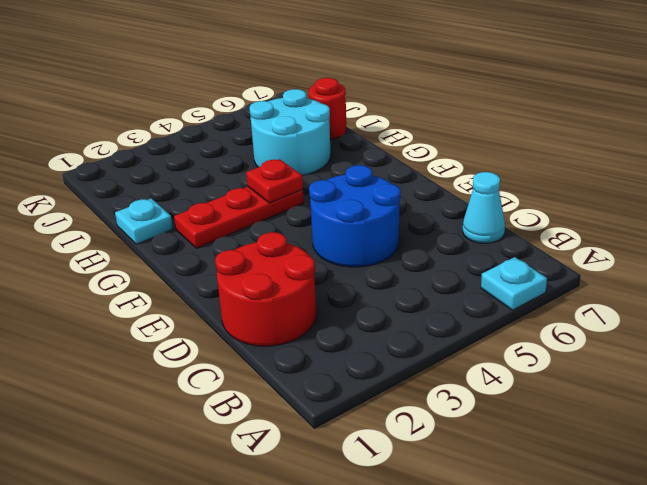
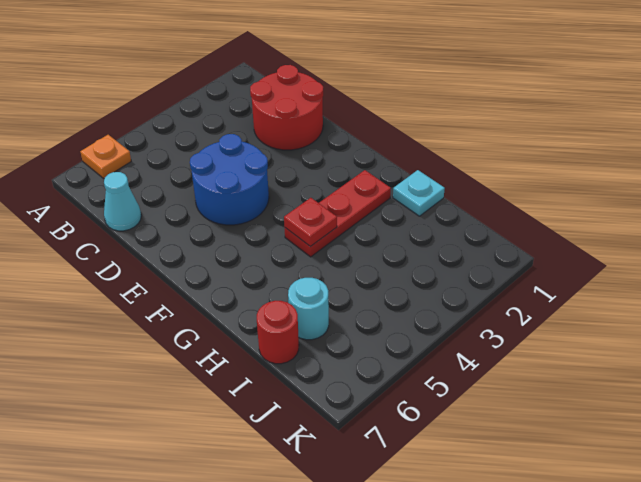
cyan 1x1 plate [481,257,547,310] -> orange 1x1 plate [80,135,131,178]
cyan 2x2 round brick [249,89,331,176] -> cyan 1x1 round brick [288,278,329,340]

